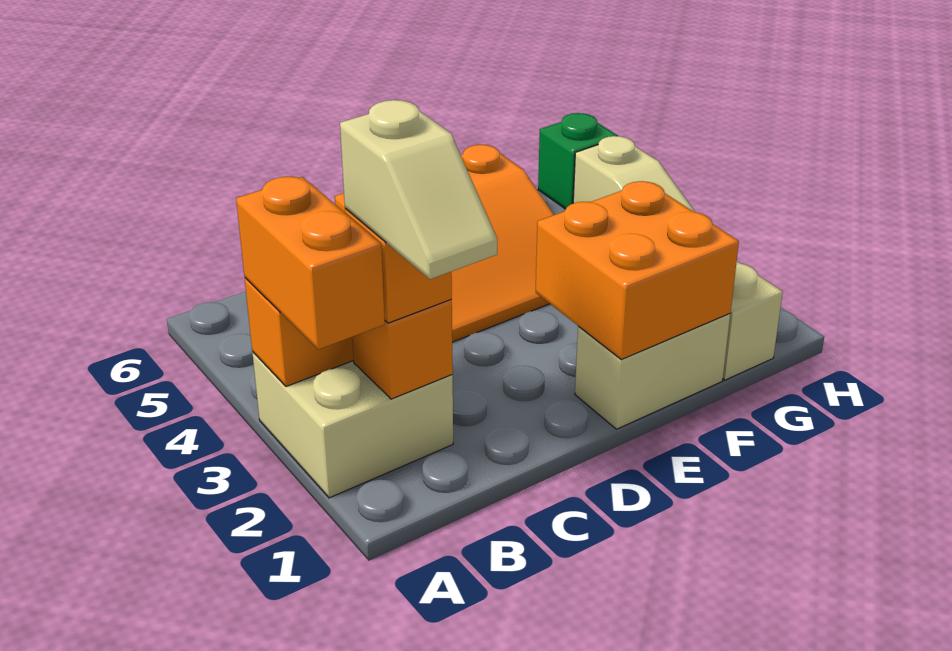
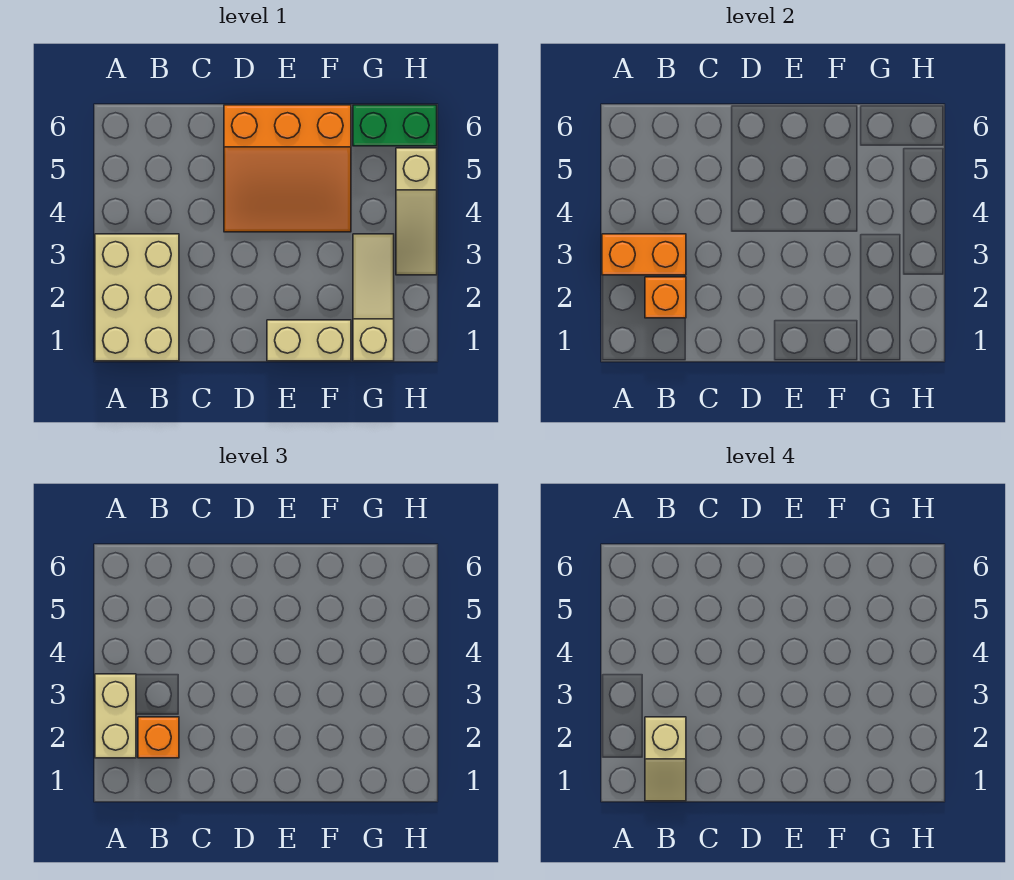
tan 2x2 brick [252,352,453,498] -> tan 2x3 brick [95,234,179,361]
orange 1x2 brick [236,177,385,350] -> tan 1x2 brick [95,674,136,758]
orange 2x2 brick [536,181,739,359] -> none
green 1x1 brick [538,113,618,209] -> green 1x2 brick [353,105,437,146]

